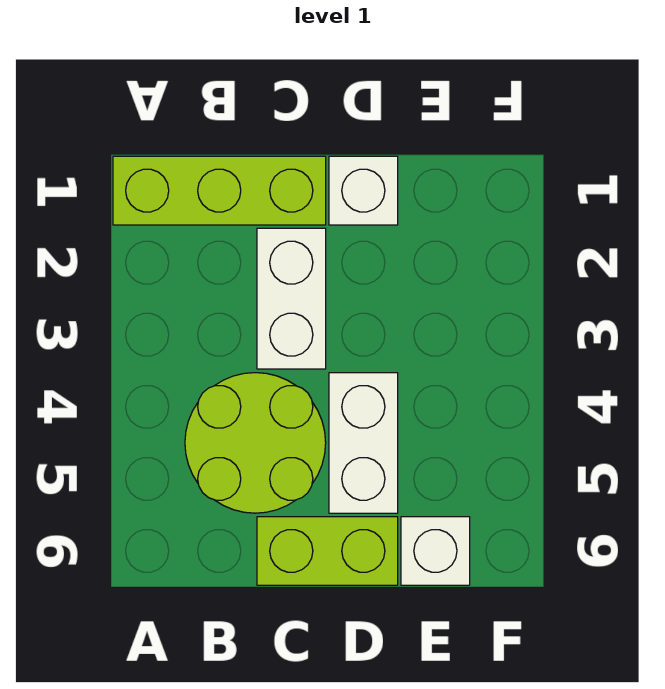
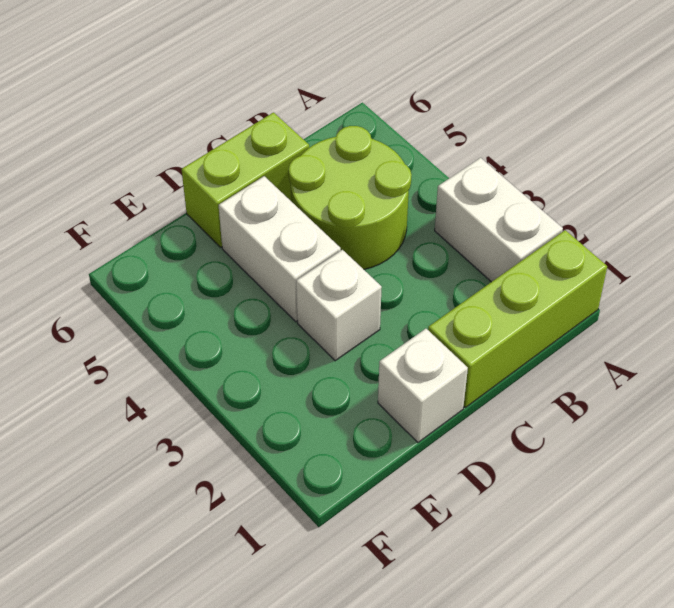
white 1x2 brick [257,228,326,369] -> white 1x2 brick moved to [435,158,563,282]
white 1x1 brick [401,517,470,585] -> white 1x1 brick moved to [296,250,382,361]

